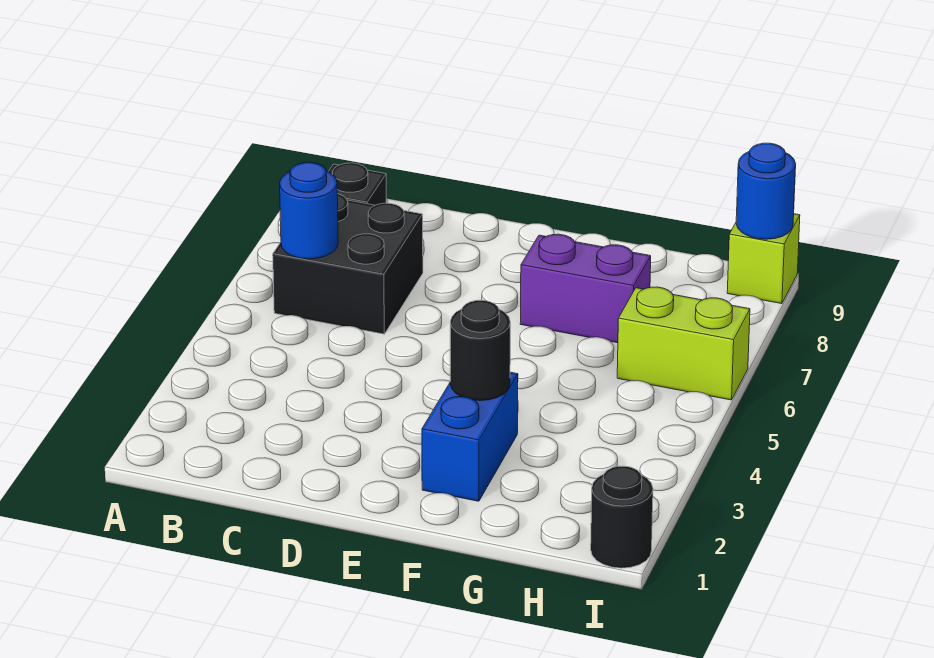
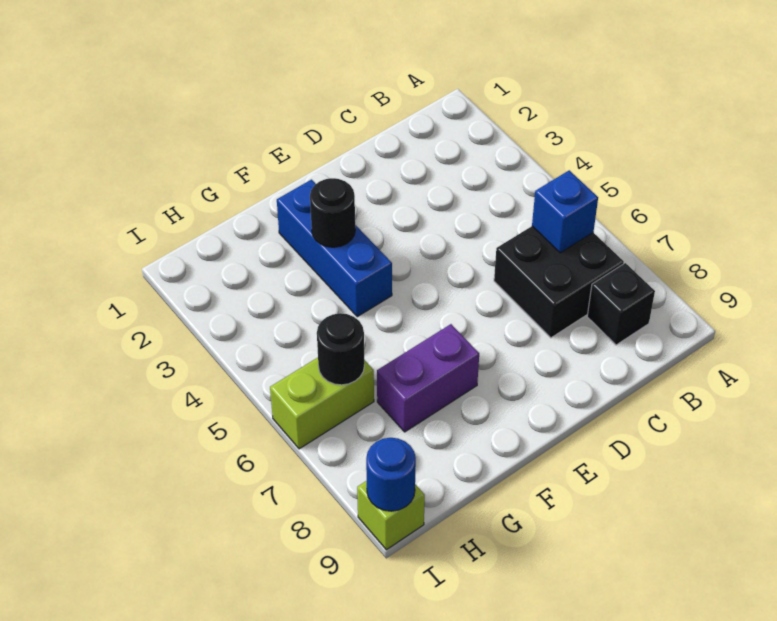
blue 1x1 round brick [280,162,338,259] -> blue 1x1 brick [532,170,598,253]
blue 1x2 brick [422,372,518,501] -> blue 1x3 brick [277,180,392,317]
black 1x1 round brick [591,466,653,568] -> black 1x1 round brick moved to [317,313,364,385]

